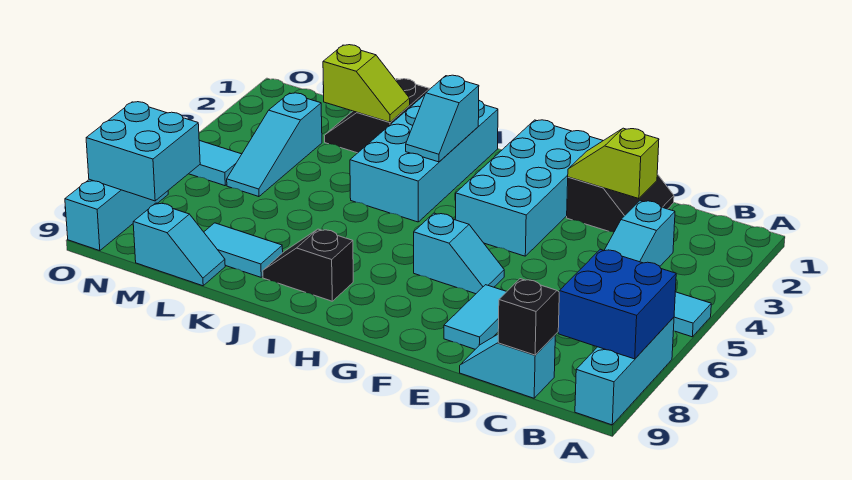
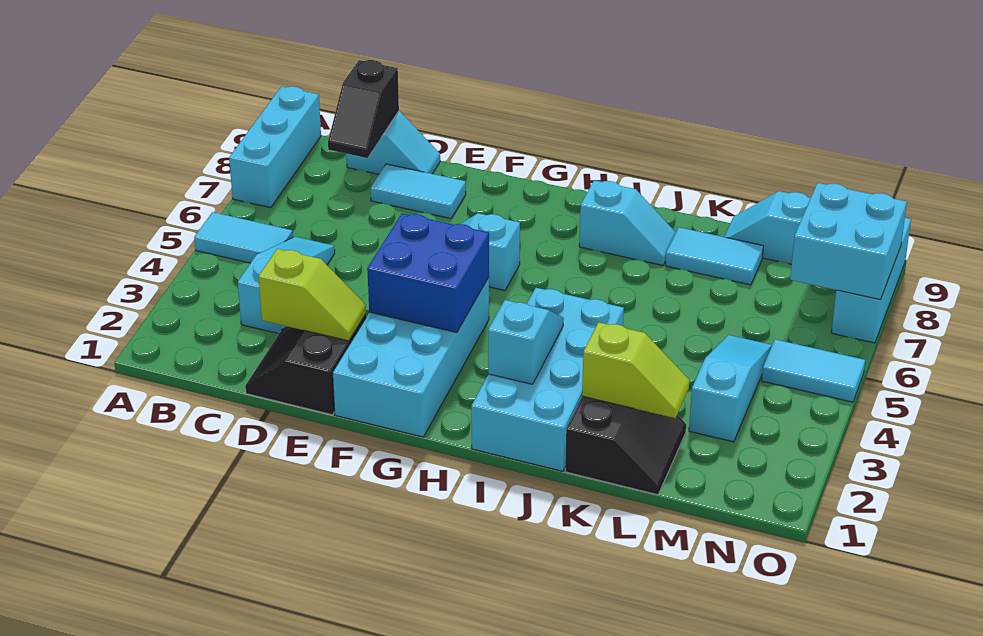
blue 2x2 brick [558,249,676,359] -> blue 2x2 brick moved to [367,213,489,332]
cyan 1x2 tile [444,285,507,349] -> cyan 1x2 tile turned to [371,164,466,219]
black 1x2 slope [263,229,353,301] -> cyan 1x2 slope [579,180,676,265]
lime 1x2 slope [323,45,410,122] -> lime 1x2 slope turned to [582,322,689,418]

